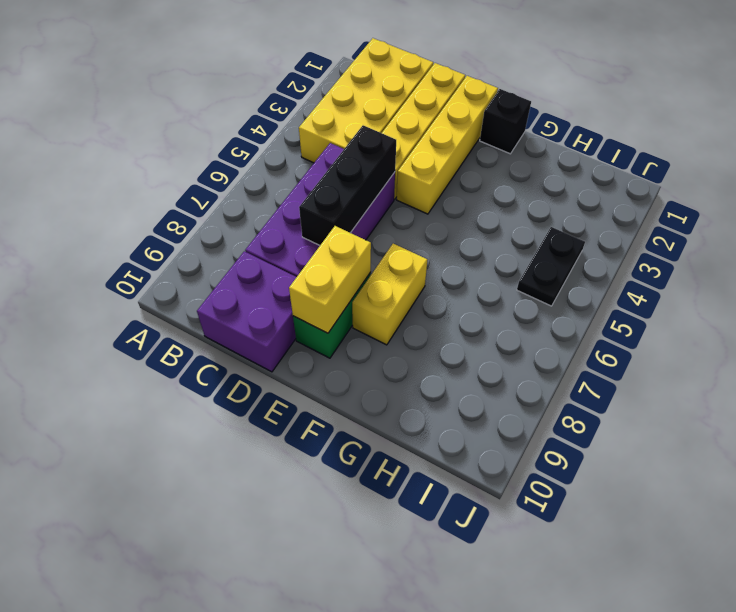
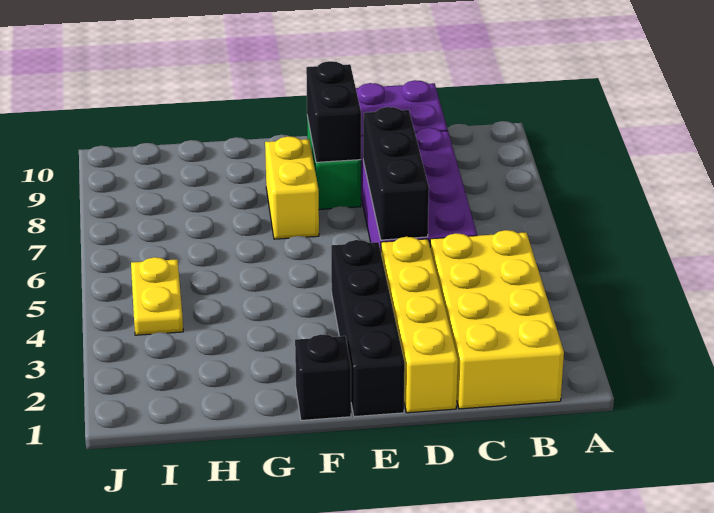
yellow 1x4 brick [396,76,498,214] -> black 1x4 brick [331,240,405,417]
yellow 1x2 brick [289,226,371,333] -> black 1x2 brick [306,61,361,162]
black 1x2 plate [517,227,585,306] -> yellow 1x2 plate [131,257,183,335]

